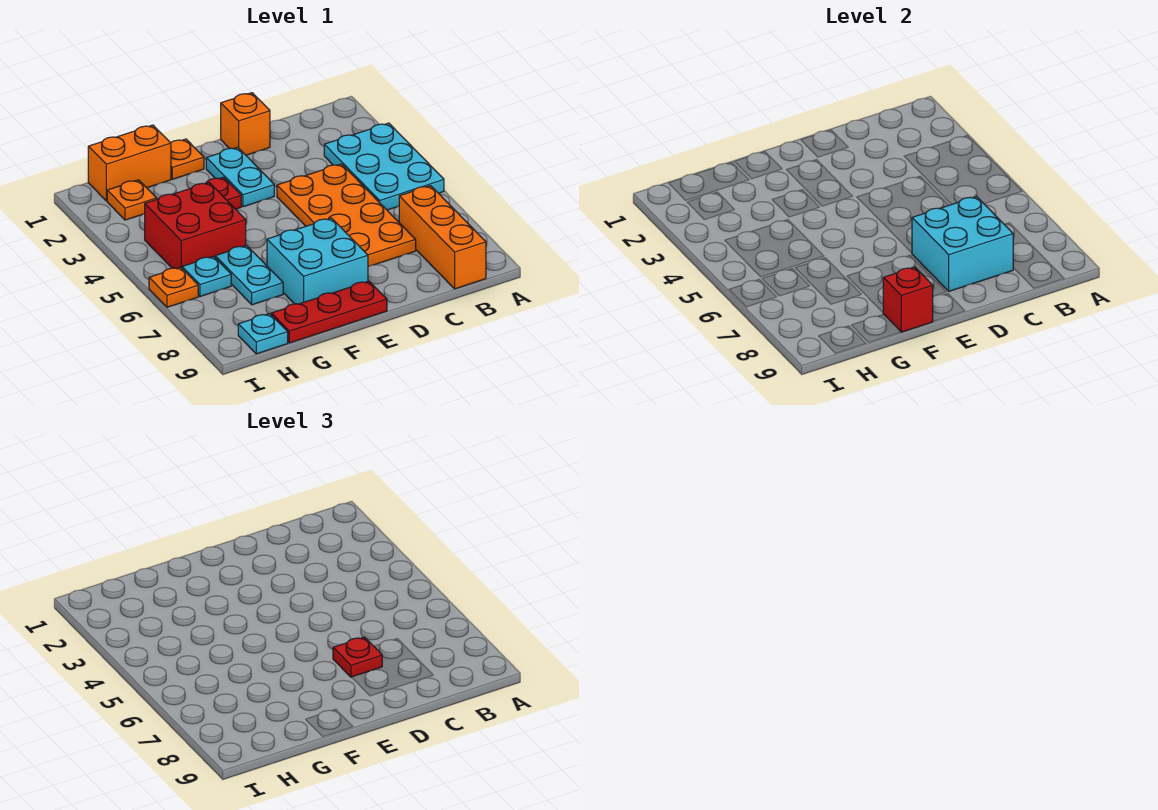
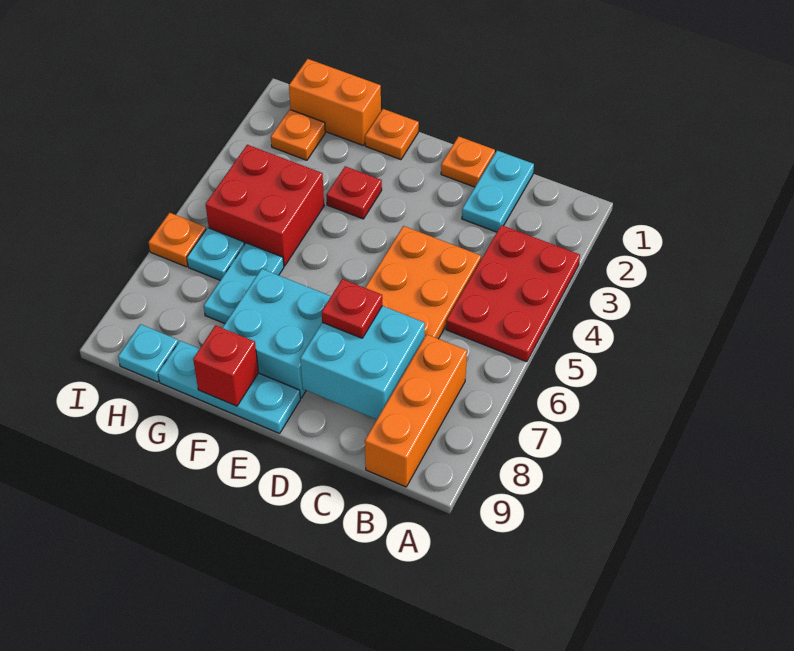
cyan 2x3 plate [324,123,444,210] -> red 2x3 plate [446,225,580,362]
orange 1x1 brick [221,93,270,155] -> orange 1x1 plate [441,136,495,187]
cyan 1x2 plate [206,147,274,207] -> cyan 1x2 plate moved to [462,151,534,232]
red 1x3 plate [271,281,387,343] -> cyan 1x3 plate [158,341,300,433]

